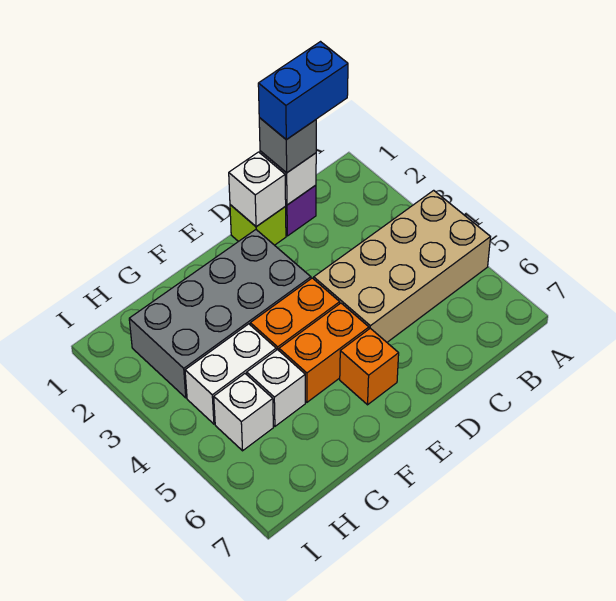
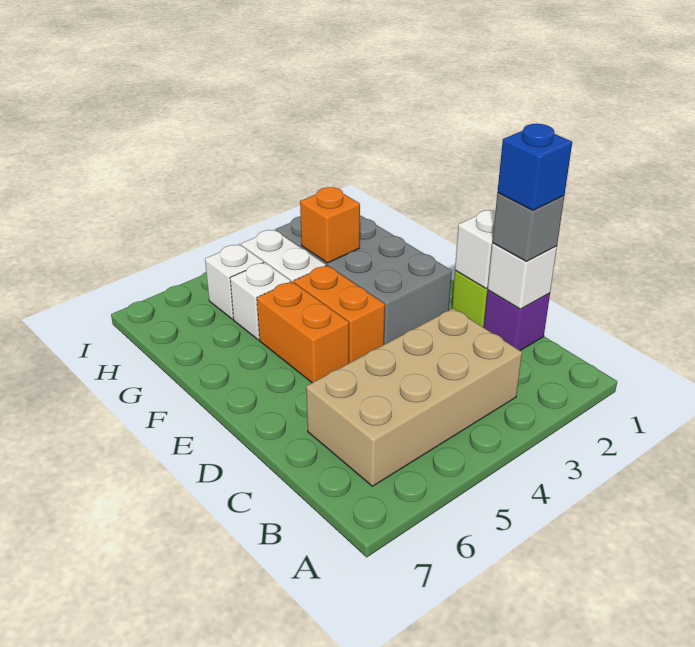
tan 2x4 brick [314,190,490,342] -> tan 2x4 brick turned to [306,309,522,486]
blue 1x2 brick [258,42,348,140] -> blue 1x1 brick [498,124,572,210]
orange 1x1 brick [340,328,399,405] -> orange 1x1 brick moved to [300,187,360,263]

